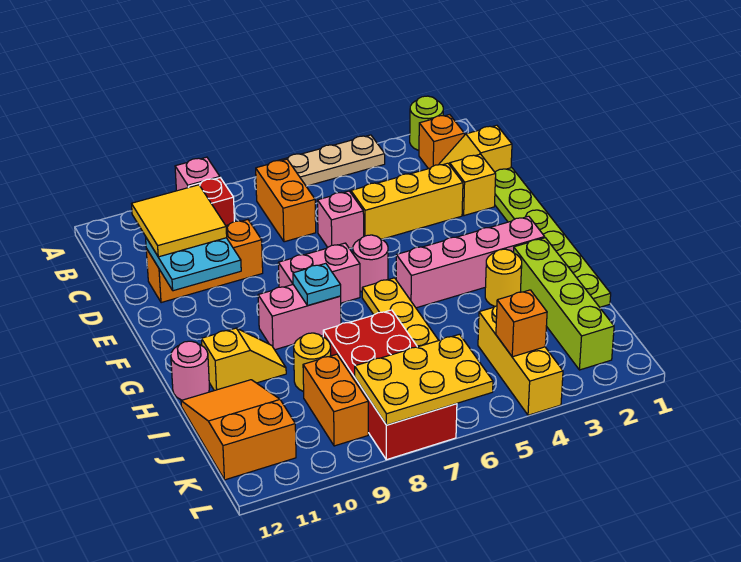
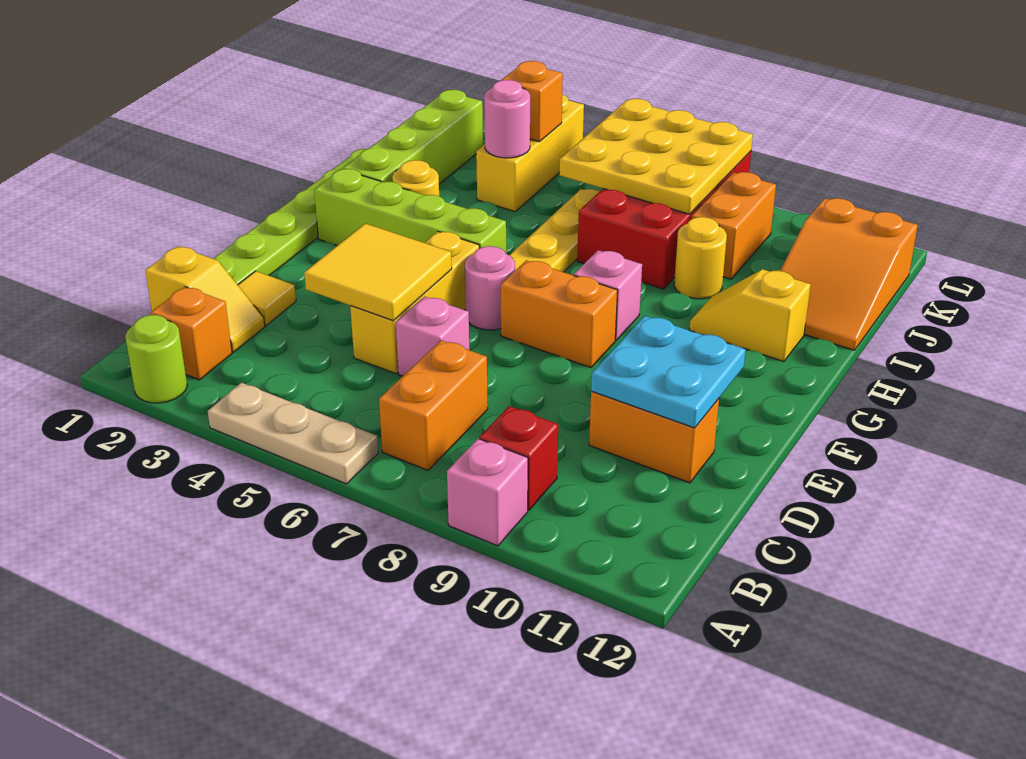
yellow 2x2 tile [132,185,227,257] -> yellow 2x2 tile moved to [304,224,452,321]
yellow 1x1 brick [450,154,496,216] -> yellow 1x1 tile [238,271,296,325]
yellow 1x3 brick [351,163,463,239] -> yellow 1x3 brick turned to [350,232,480,374]
orange 1x3 brick [146,220,263,303] -> orange 1x2 brick [589,391,719,483]
pink 1x2 brick [278,243,360,303] -> orange 1x2 brick [501,260,618,368]
pink 1x4 brick [396,216,545,308] -> lime 1x4 brick [314,169,506,254]
pink 1x2 brick [258,285,341,350] -> pink 1x1 brick [574,250,642,340]
cyan 1x1 plate [293,263,341,306] -> none
pink 1x1 round brick [171,341,210,400] -> pink 1x1 round brick moved to [484,80,530,158]
yellow 2x3 plate [355,334,493,425] -> yellow 3x3 plate [560,99,753,214]

